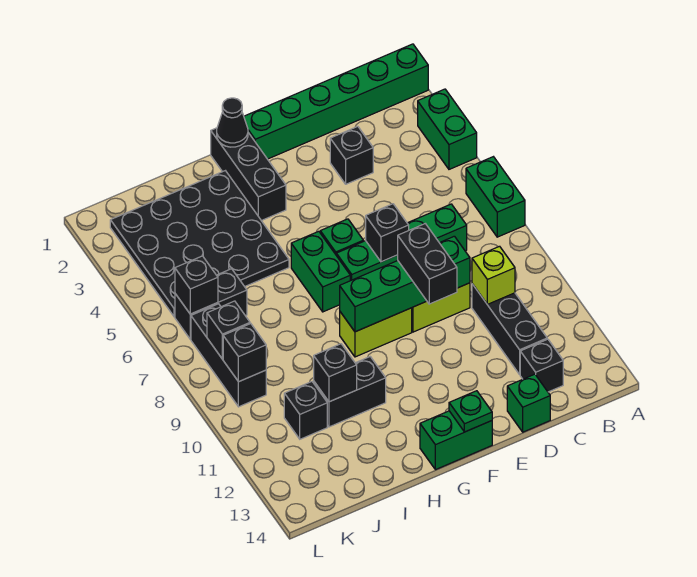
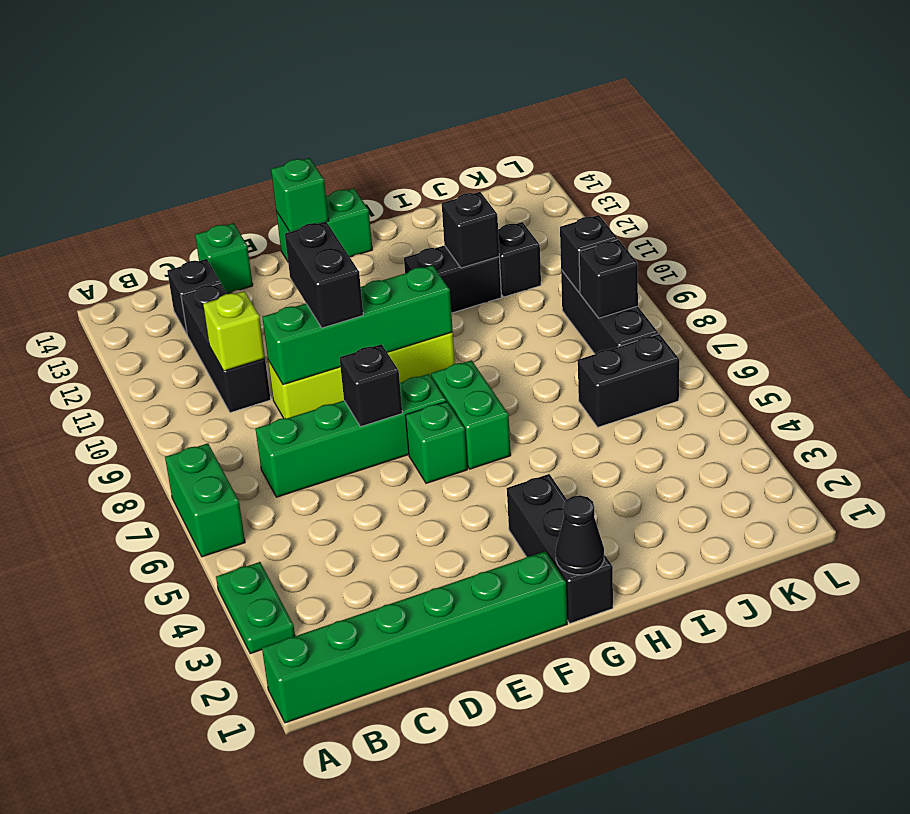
green 1x2 brick [418,89,477,169] -> green 1x2 plate [216,562,295,654]
black 1x1 brick [330,126,373,184] -> none
green 1x1 plate [449,391,492,432] -> green 1x1 brick [271,158,329,232]
black 4x4 plate [110,171,289,317] -> none
black 1x1 brick [175,256,218,314] -> none

